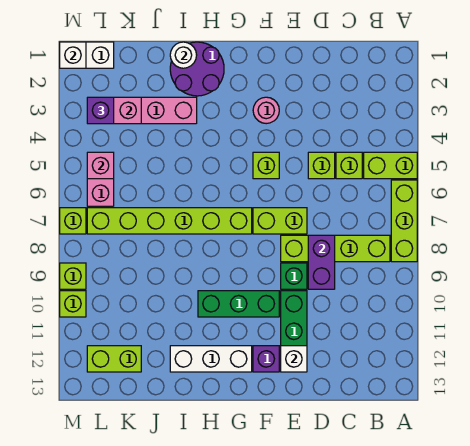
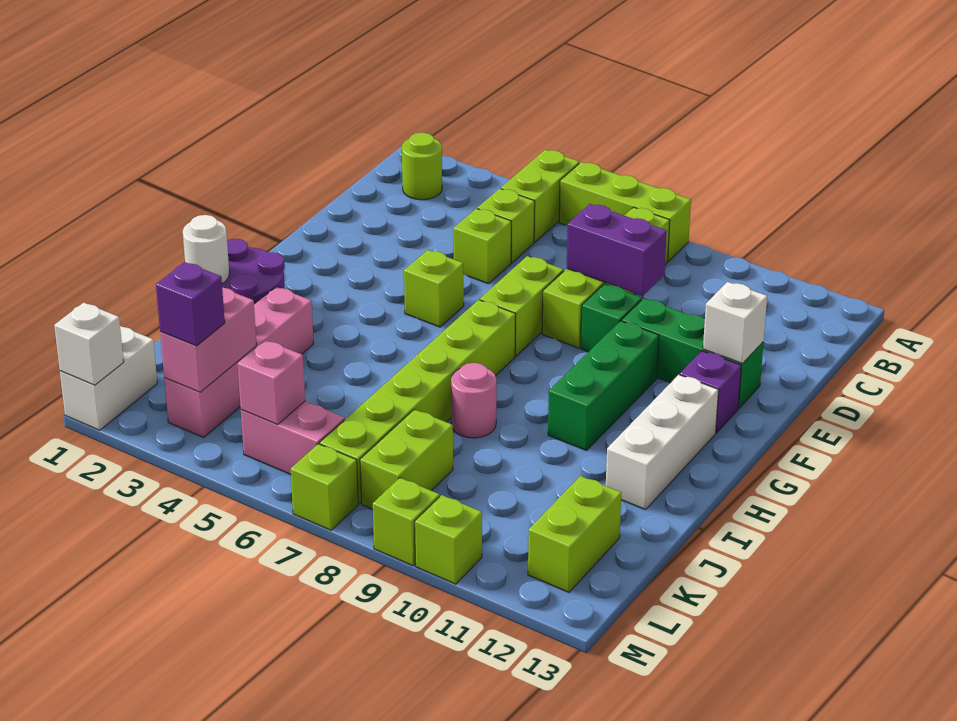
none -> lime 1x1 round brick [402,133,442,200]
pink 1x1 round brick [253,97,279,124] -> pink 1x1 round brick moved to [451,363,496,438]
none -> lime 1x2 brick [360,409,453,509]

